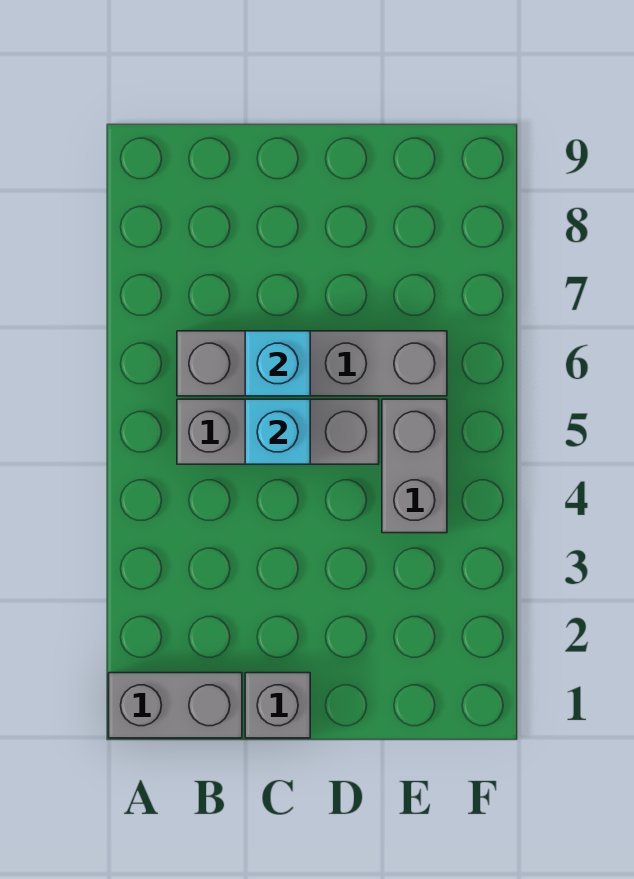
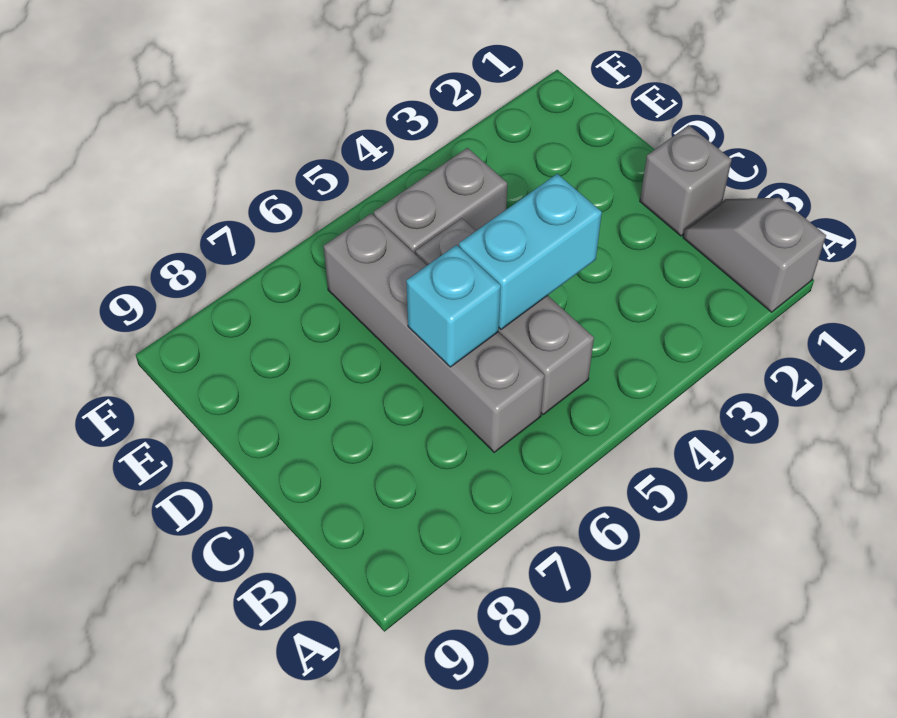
grey 1x2 brick [109,673,242,738] -> grey 1x2 slope [683,198,826,312]
cyan 1x1 brick [245,399,310,464] -> cyan 1x2 brick [459,174,602,329]

